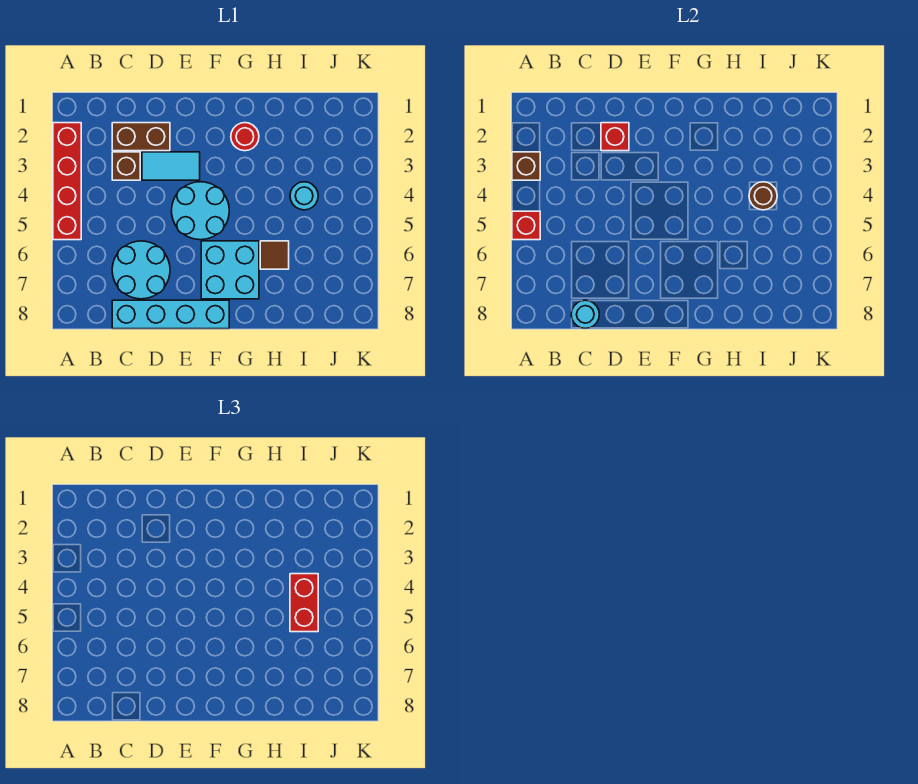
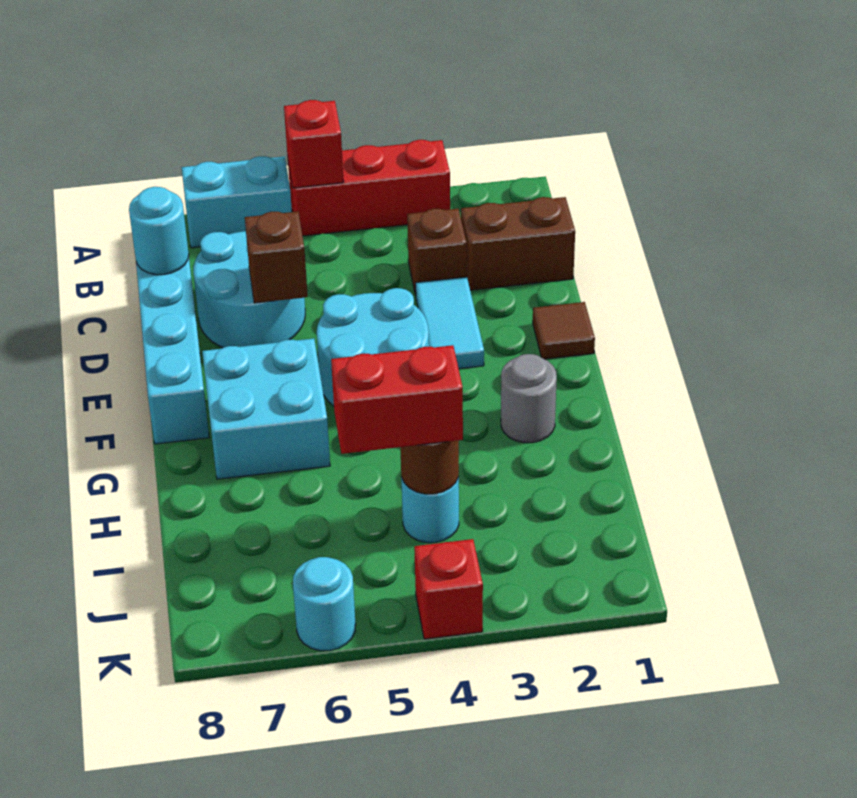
red 1x4 brick [53,123,81,240] -> red 1x3 brick [288,140,450,236]
brown 1x1 brick [512,152,540,180] -> brown 1x1 brick moved to [245,212,308,303]
none -> cyan 1x2 brick [181,156,292,248]
brown 1x2 brick [112,123,170,151] -> brown 1x2 brick turned to [461,197,575,290]
red 1x1 brick [601,123,629,151] -> red 1x1 brick moved to [414,539,483,639]
red 1x1 round brick [231,123,259,151] -> grey 1x1 round brick [501,354,557,443]
brown 1x1 tile [260,241,289,269] -> brown 1x1 tile moved to [533,302,595,359]
none -> cyan 1x1 round brick [293,557,356,651]

